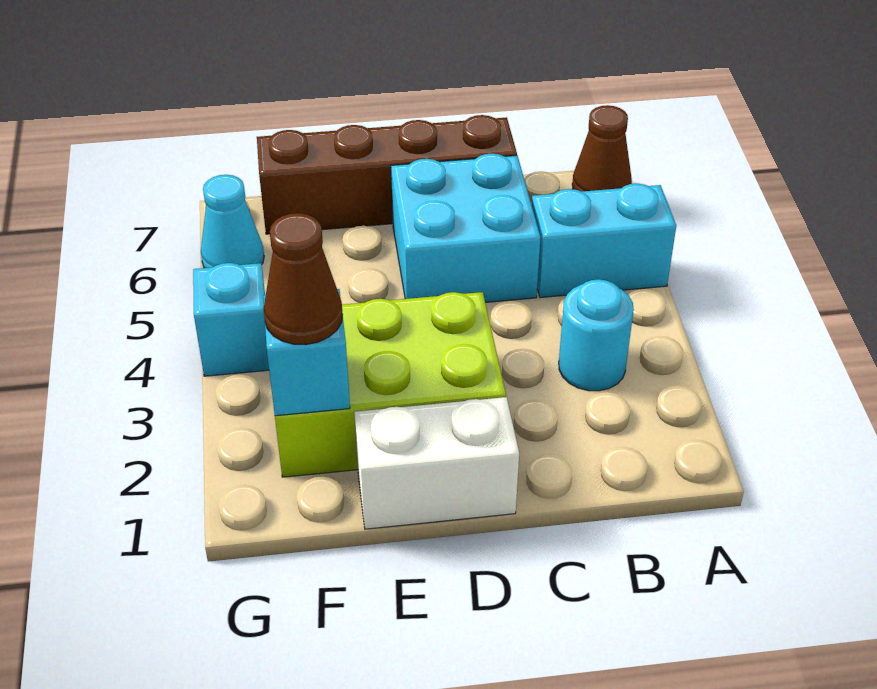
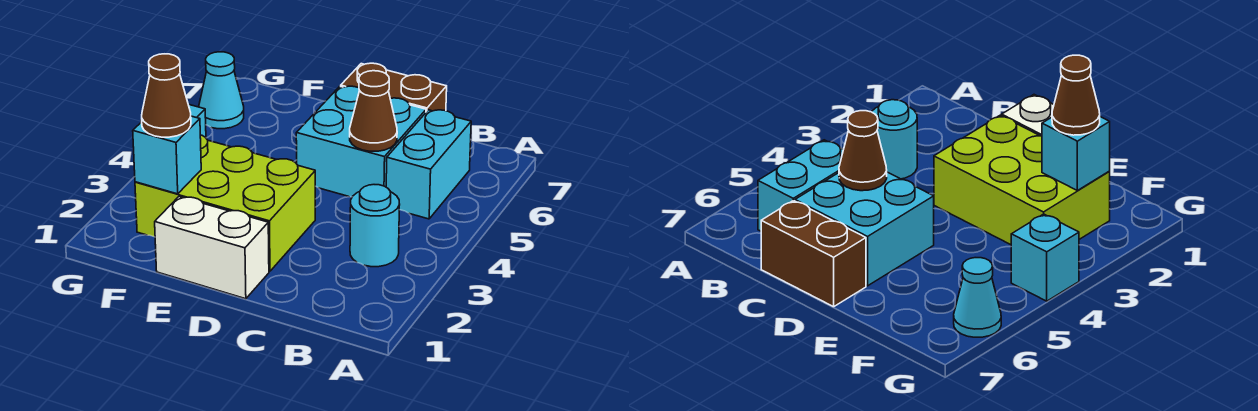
cyan 1x2 brick [532,184,676,298] -> cyan 1x2 brick turned to [386,110,471,219]
brown 1x1 cone [572,105,632,192] -> brown 1x1 cone moved to [350,71,397,151]
brown 1x4 brick [257,115,517,234] -> brown 1x2 brick [341,63,447,112]

